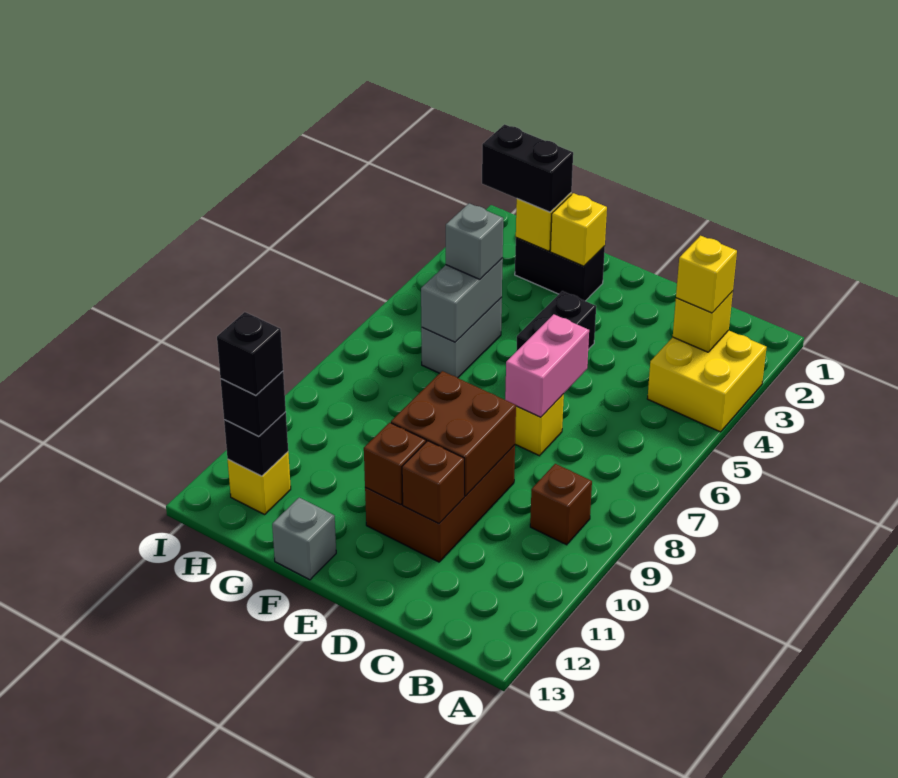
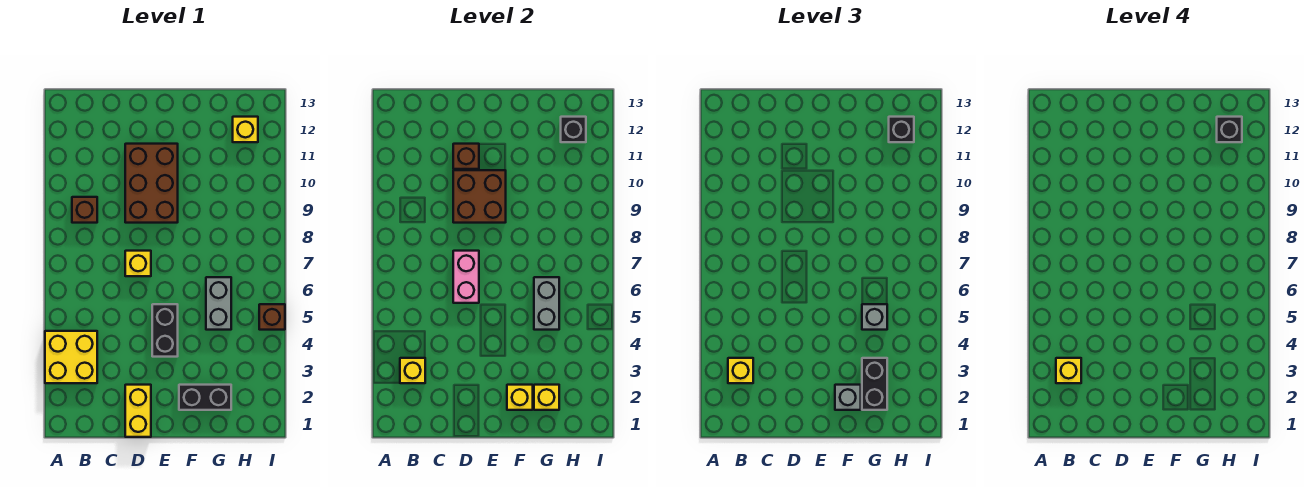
none -> yellow 1x1 brick [1056,358,1081,383]
none -> yellow 1x2 brick [125,385,151,437]
brown 1x1 brick [364,423,426,505] -> brown 1x1 brick moved to [259,304,285,330]
grey 1x1 brick [272,498,336,580] -> grey 1x1 brick moved to [835,385,861,410]
black 1x2 brick [482,124,573,212] -> black 1x2 brick turned to [862,358,887,410]

